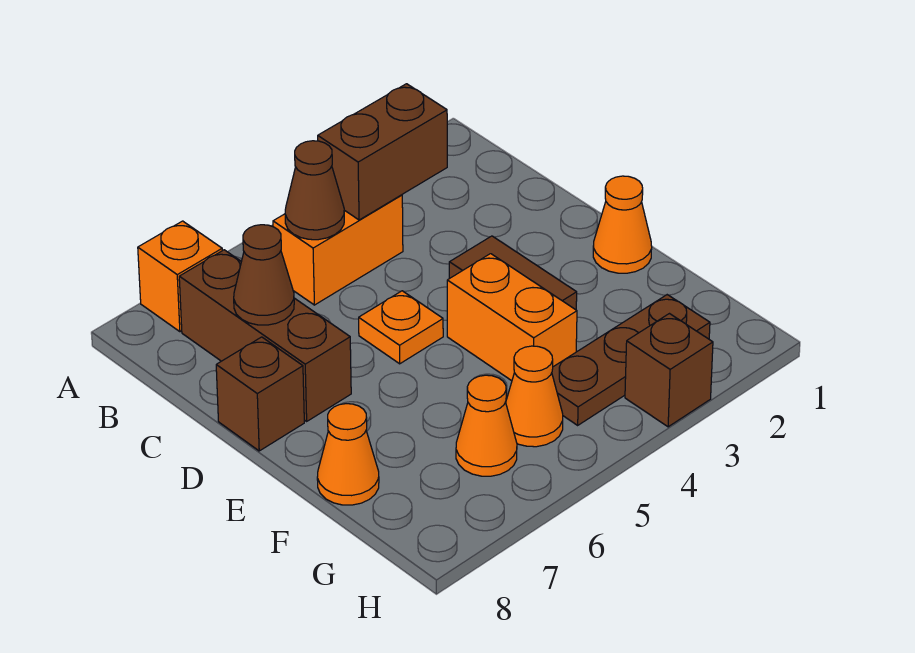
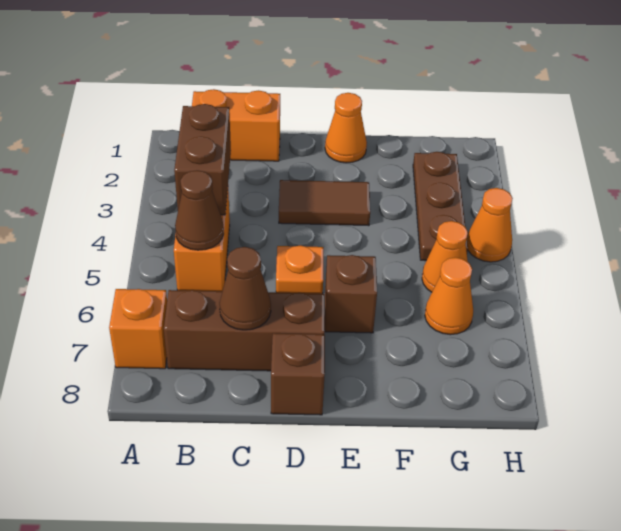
orange 1x2 brick [447,254,577,381] -> orange 1x2 brick moved to [192,89,280,161]
orange 1x1 cone [317,404,379,505] -> orange 1x1 cone moved to [467,188,513,262]
brown 1x1 brick [625,314,713,427] -> brown 1x1 brick moved to [325,255,377,333]

